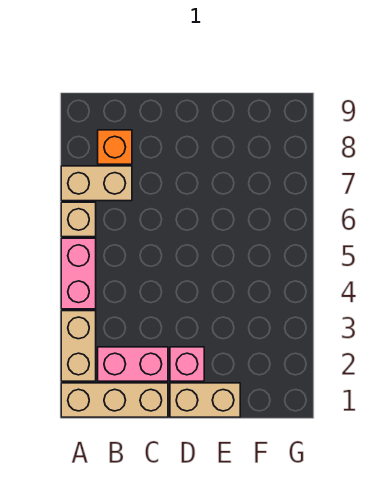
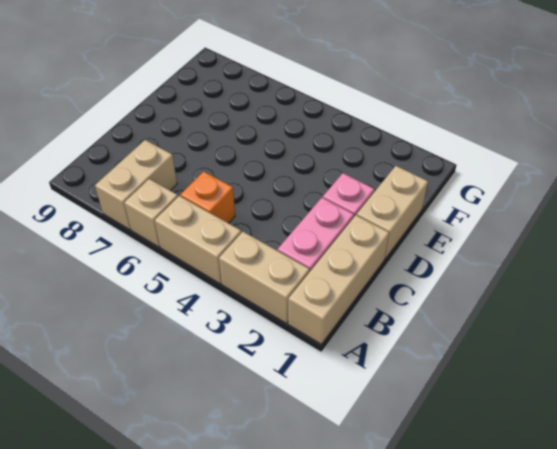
pink 1x2 brick [61,238,96,309] -> tan 1x2 brick [155,196,241,284]
orange 1x1 brick [98,130,132,164] -> orange 1x1 brick moved to [181,171,235,223]

